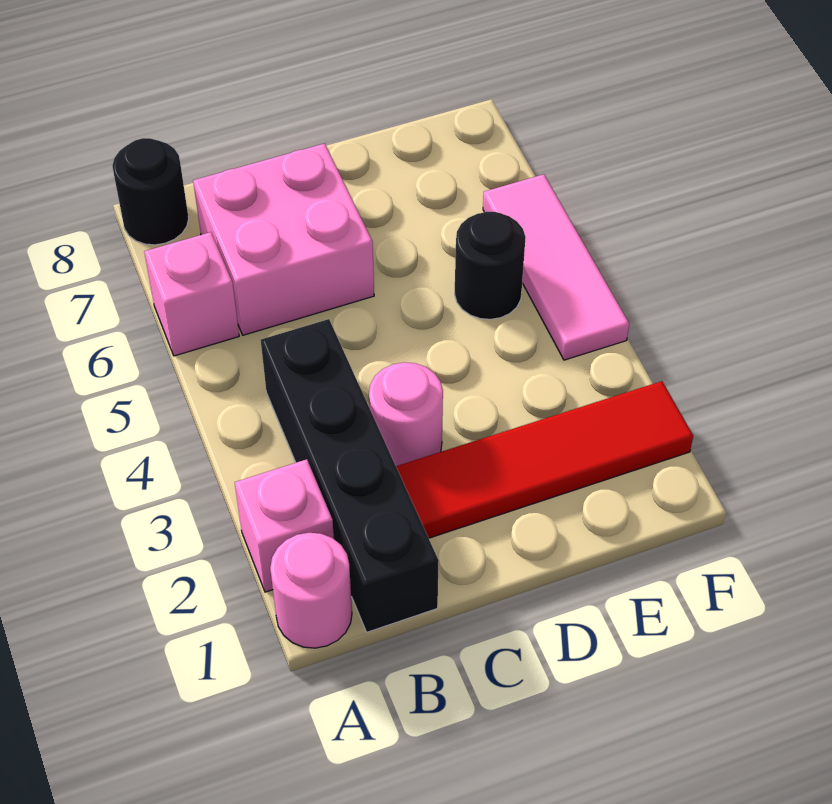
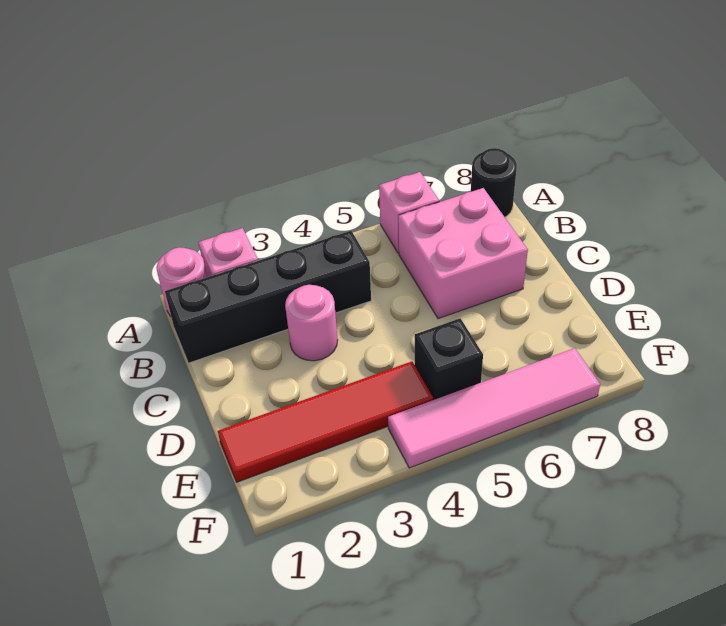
red 1x4 tile [396,381,693,538] -> red 1x4 tile turned to [218,361,433,482]
black 1x1 round brick [455,212,526,319] -> black 1x1 brick [415,318,483,400]
pink 1x3 tile [483,174,629,360] -> pink 1x4 tile [388,348,600,468]

